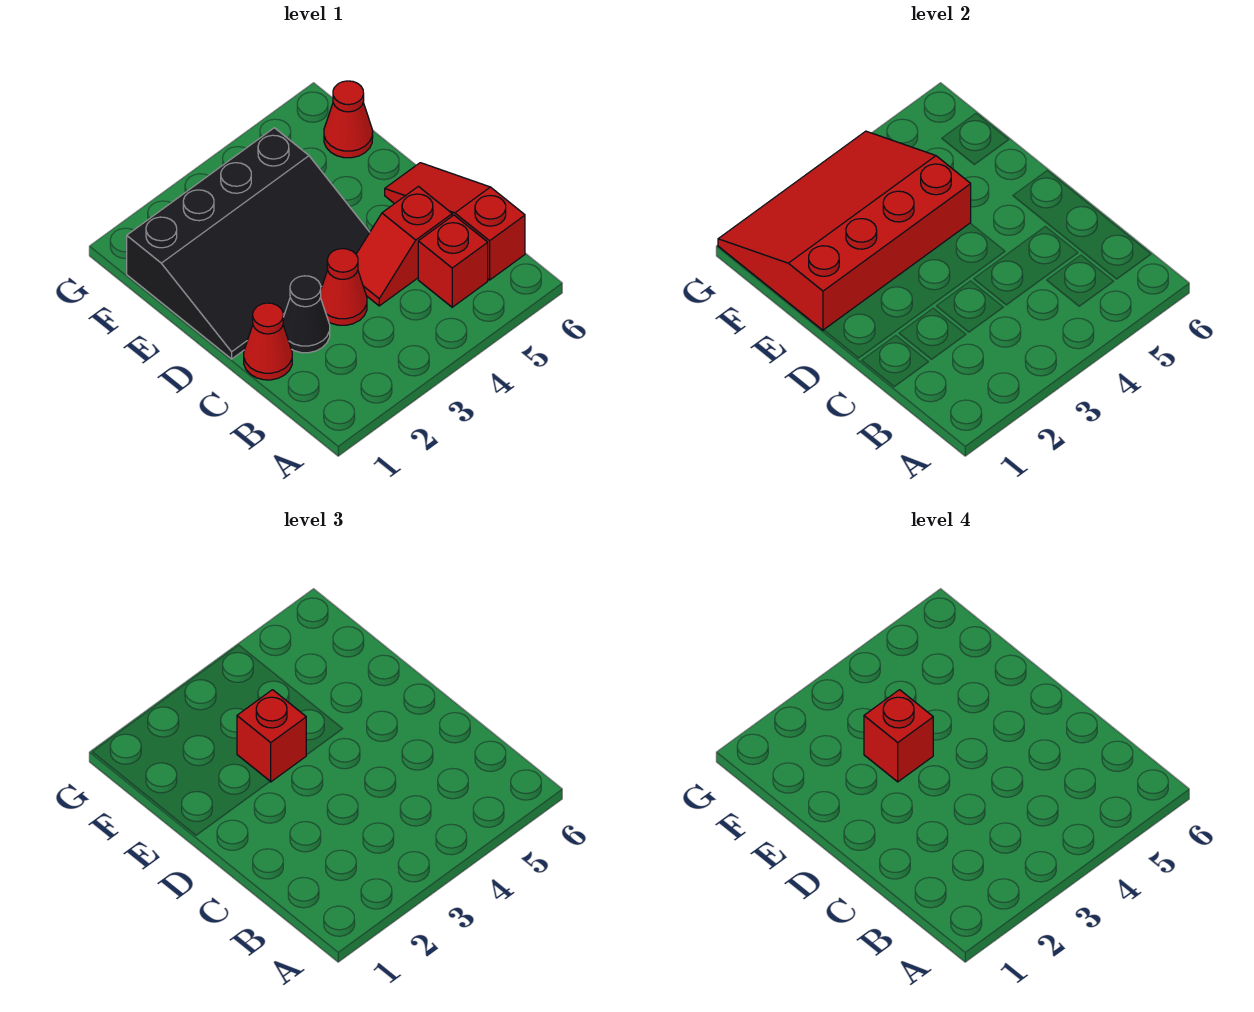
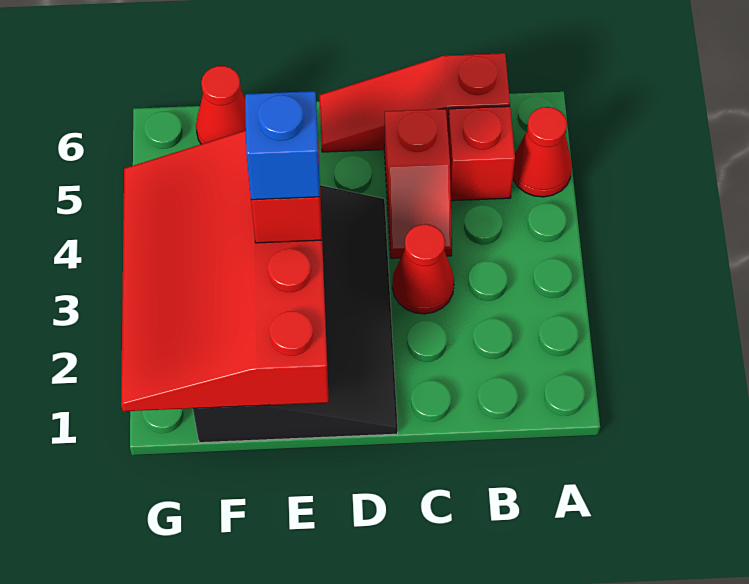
red 1x1 cone [244,303,292,380] -> red 1x1 cone moved to [513,107,572,197]
black 1x1 cone [283,276,330,353] -> none
red 1x1 brick [864,690,933,782] -> blue 1x1 brick [245,91,320,200]

